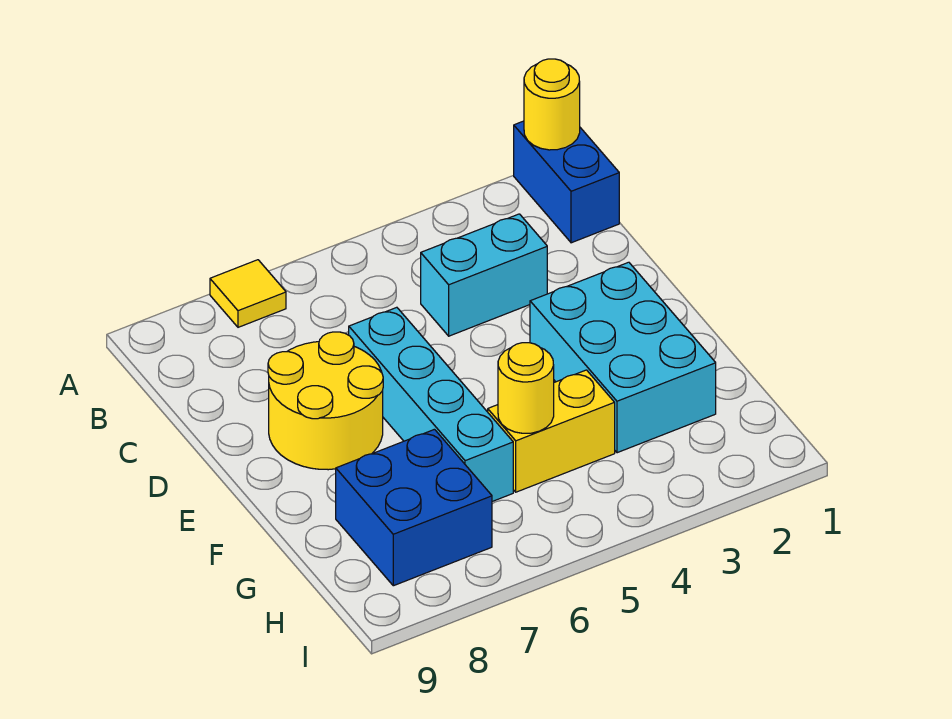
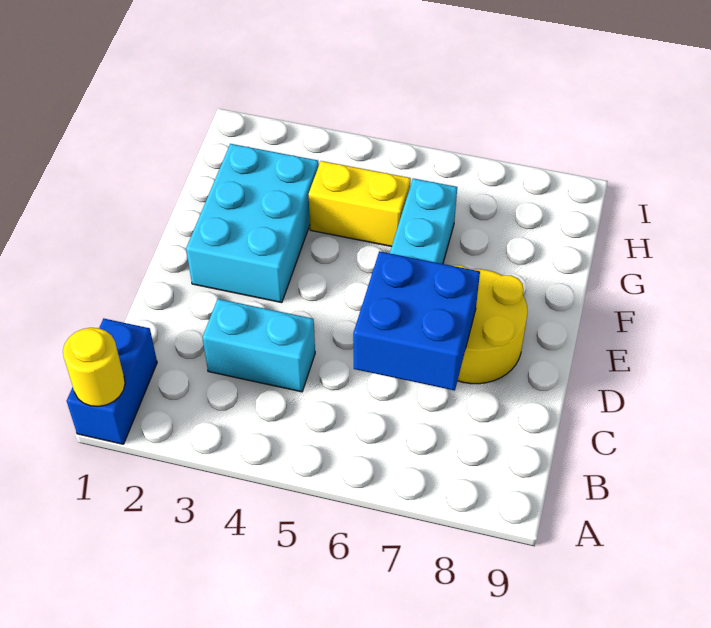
yellow 1x1 tile [210,260,286,327] -> none
yellow 1x1 round brick [498,343,554,433] -> none
blue 2x2 brick [336,429,492,586] -> blue 2x2 brick moved to [353,251,480,390]

